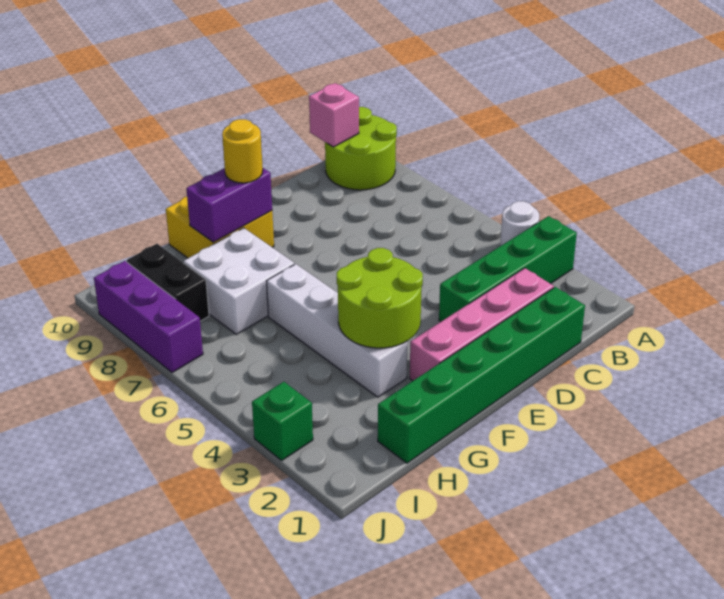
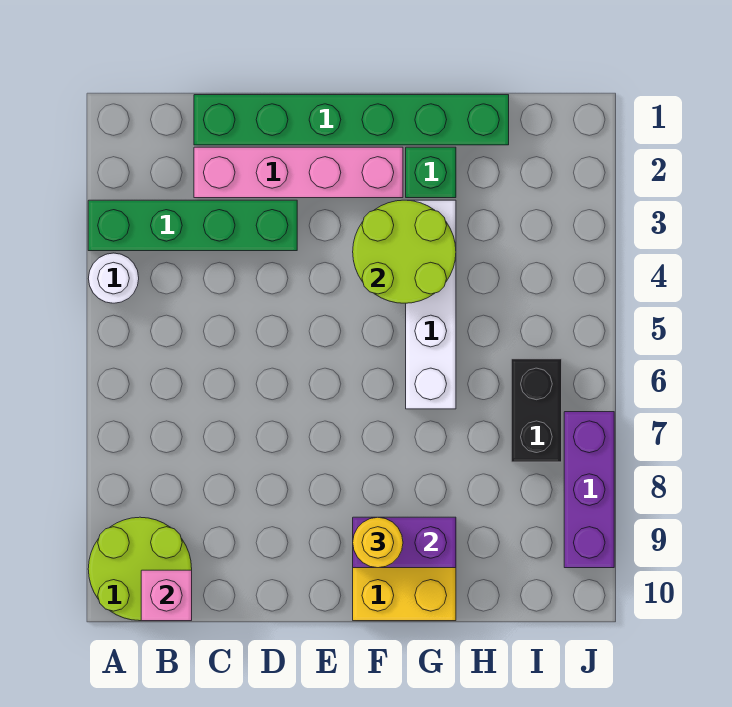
white 2x2 brick [183,228,294,334] -> none
black 1x2 brick [127,244,209,321] -> black 1x2 brick moved to [511,359,562,462]
green 1x1 brick [252,382,313,460] -> green 1x1 brick moved to [406,147,456,198]

